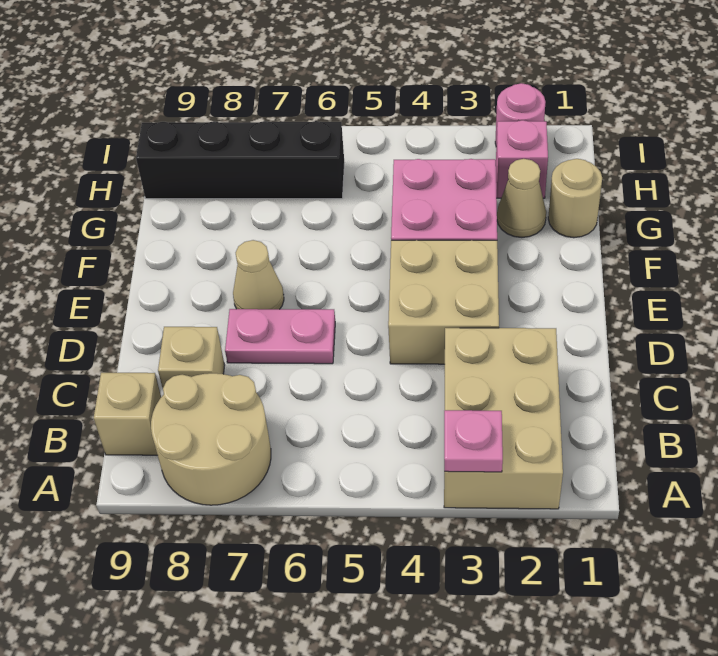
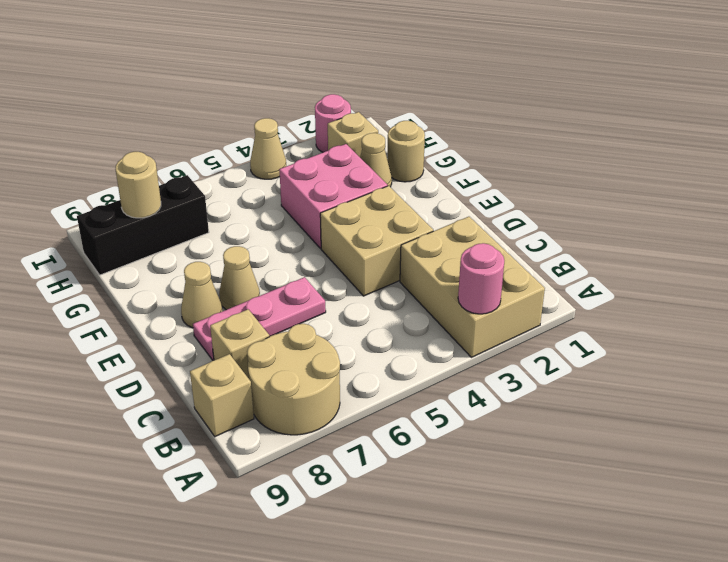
pink 1x1 plate [444,410,503,472] -> pink 1x1 round brick [458,243,504,314]
pink 1x2 plate [225,309,335,364] -> pink 1x3 plate [193,277,326,360]
none -> tan 1x1 cone [181,262,222,328]
pink 1x1 brick [496,120,548,198] -> tan 1x1 brick [328,112,378,157]
black 1x4 brick [136,121,344,199] -> black 1x3 brick [77,175,209,275]
none -> tan 1x1 round brick [115,152,161,218]
none -> tan 1x1 cone [250,118,286,179]

